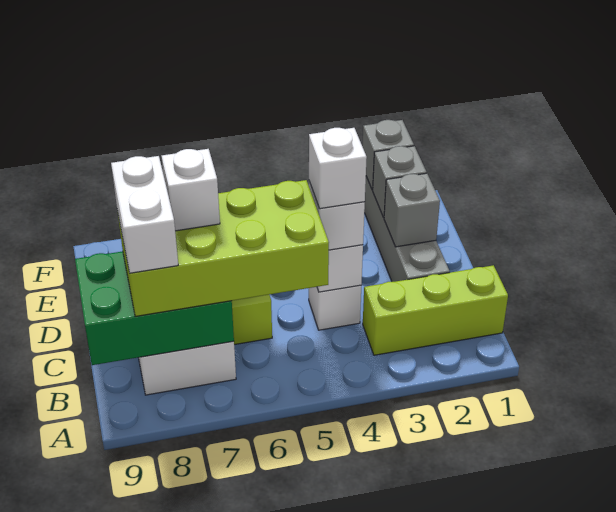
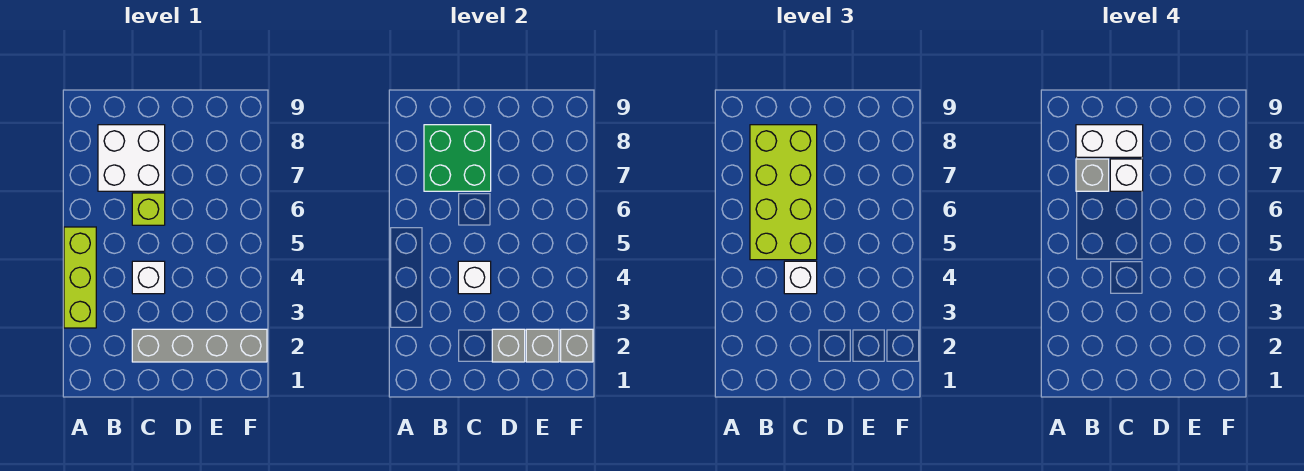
lime 1x3 brick [363,265,508,355] -> lime 1x3 brick moved to [64,227,96,328]
green 2x3 brick [75,251,234,365] -> green 2x2 brick [424,125,491,191]
none -> grey 1x1 brick [1076,159,1109,191]
white 1x1 brick [309,128,367,209] -> none

